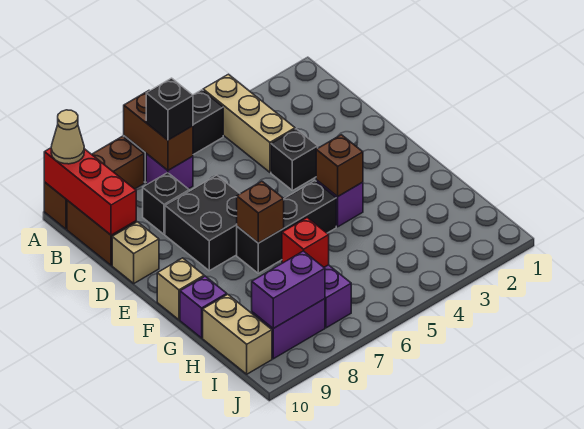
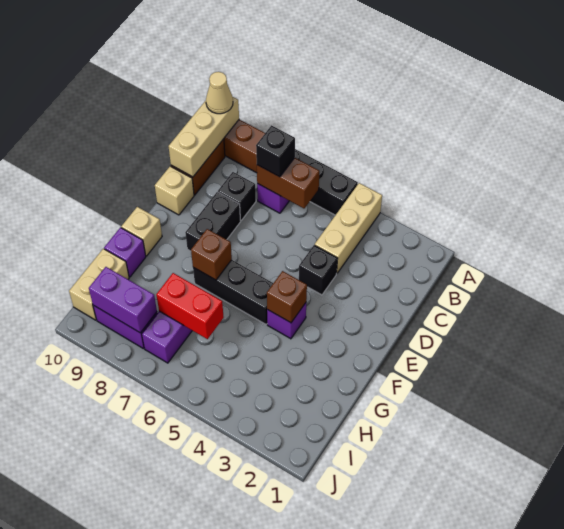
brown 1x2 brick [124,91,193,170] -> brown 1x2 brick turned to [257,158,319,208]
red 1x3 brick [44,148,136,235] -> tan 1x3 brick [169,97,239,177]
black 2x2 brick [165,175,240,271] -> black 1x2 brick [185,192,241,251]
red 1x1 brick [282,218,329,267] -> red 1x2 brick [156,273,224,339]

